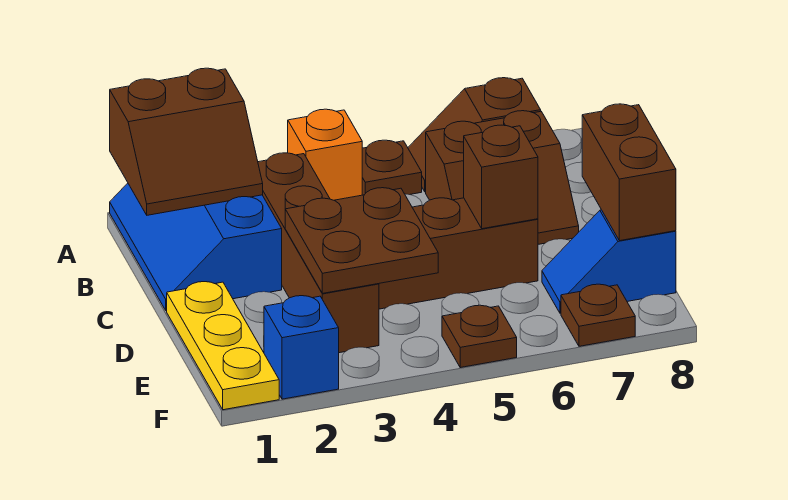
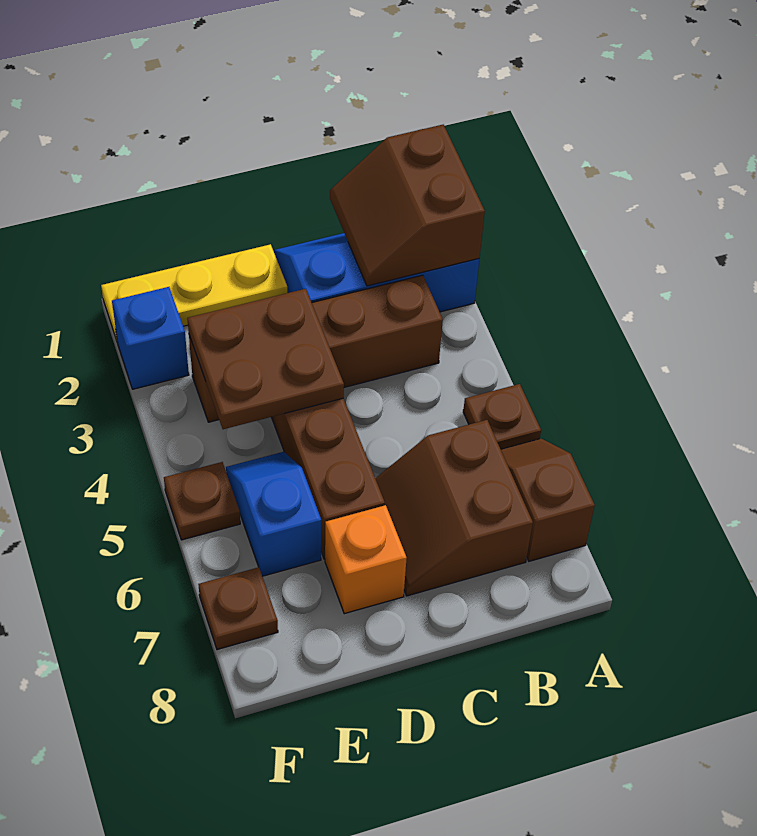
orange 1x1 brick [288,109,362,200] -> orange 1x1 brick moved to [325,505,407,614]
brown 1x1 brick [464,125,538,229] -> none
brown 1x2 brick [582,104,676,241] -> none
blue 1x2 slope [542,210,676,313] -> blue 1x2 slope moved to [226,452,321,576]

